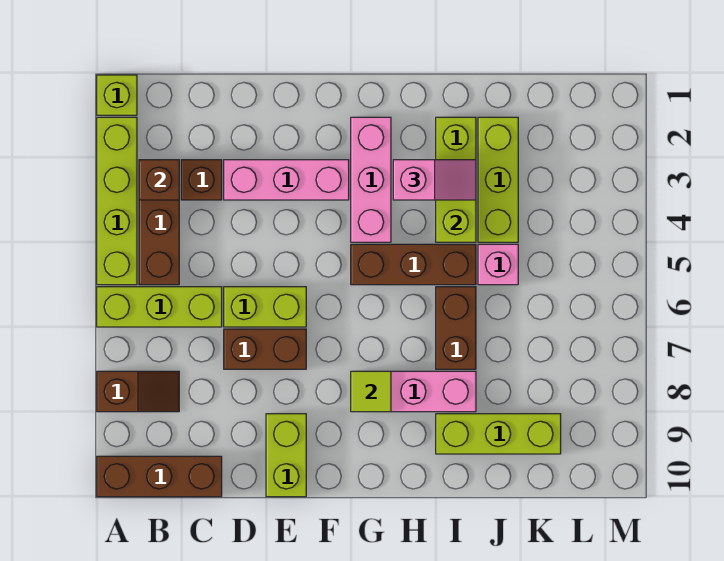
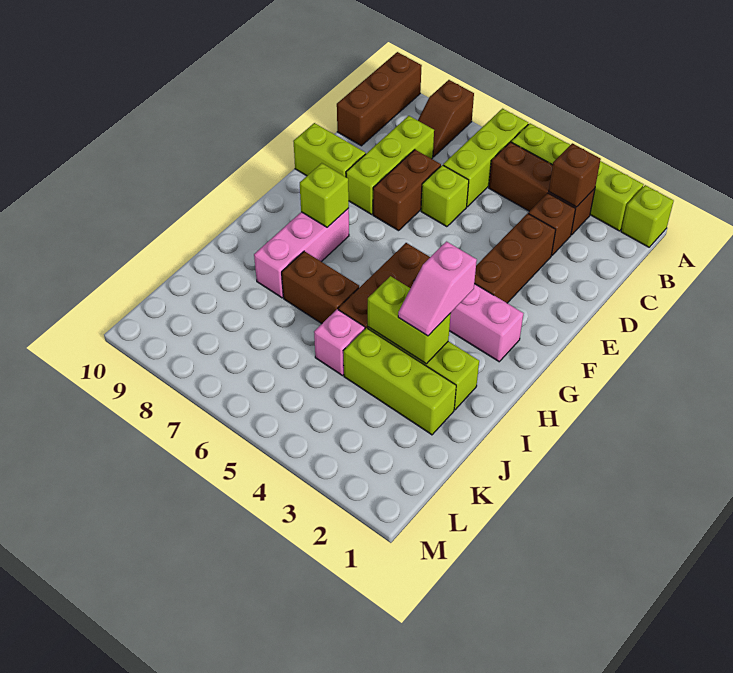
pink 1x3 brick [224,160,349,200] -> brown 1x3 brick [474,213,556,303]
lime 1x2 brick [224,287,306,327] -> lime 1x1 brick [421,165,469,227]
lime 1x1 tile [351,371,391,412] -> lime 1x1 brick [300,163,349,227]
lime 1x3 brick [436,414,561,454] -> lime 1x3 brick moved to [346,116,434,214]

